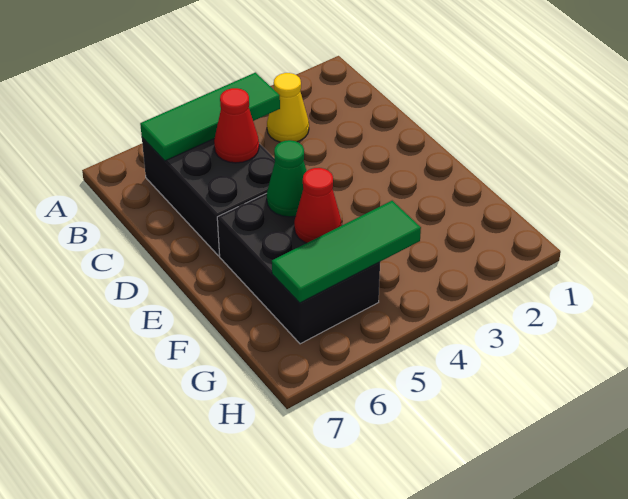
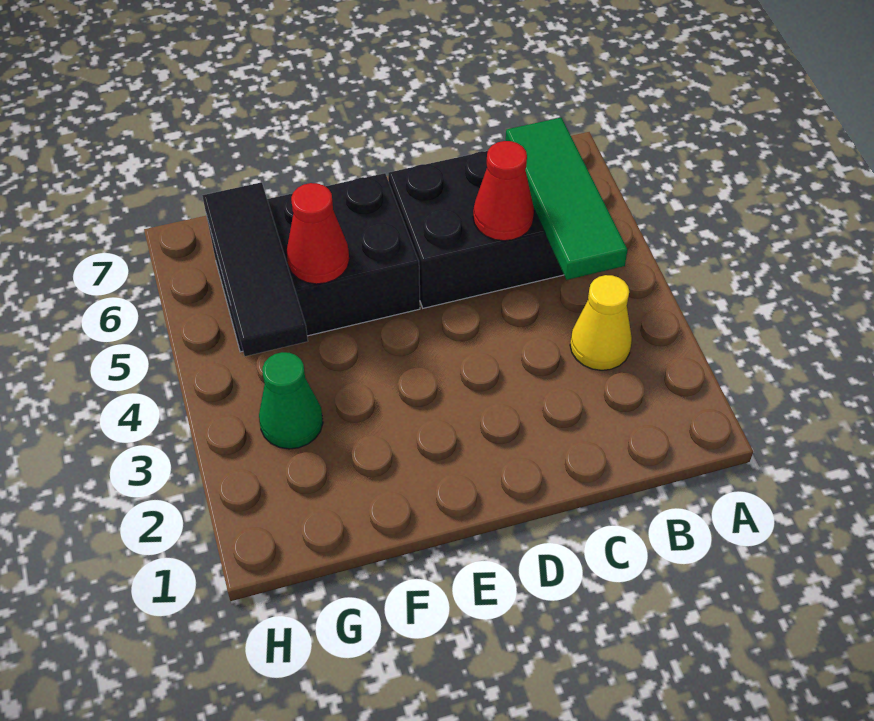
green 1x1 cone [267,140,307,217] -> green 1x1 cone moved to [259,352,323,449]
green 1x3 tile [272,201,421,303] -> black 1x3 tile [202,182,308,356]

